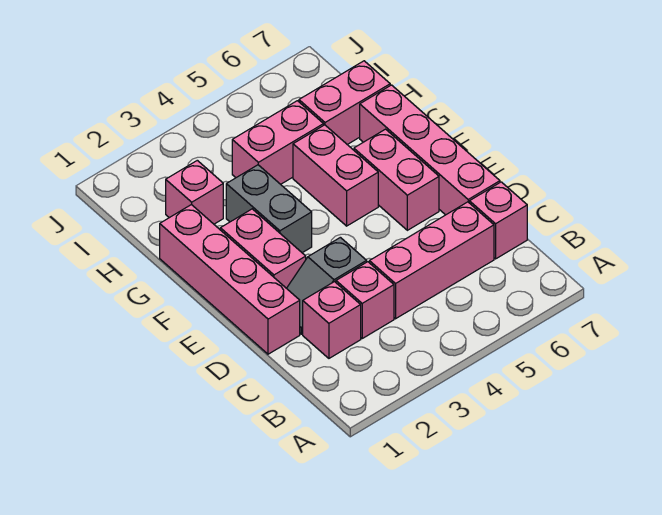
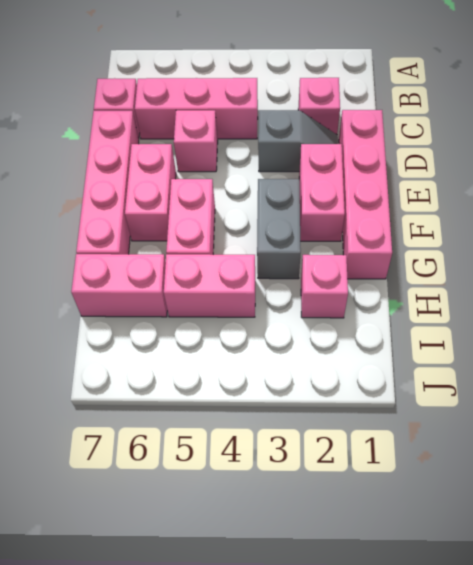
pink 1x1 brick [336,262,394,338] -> pink 1x1 brick moved to [174,110,218,172]

